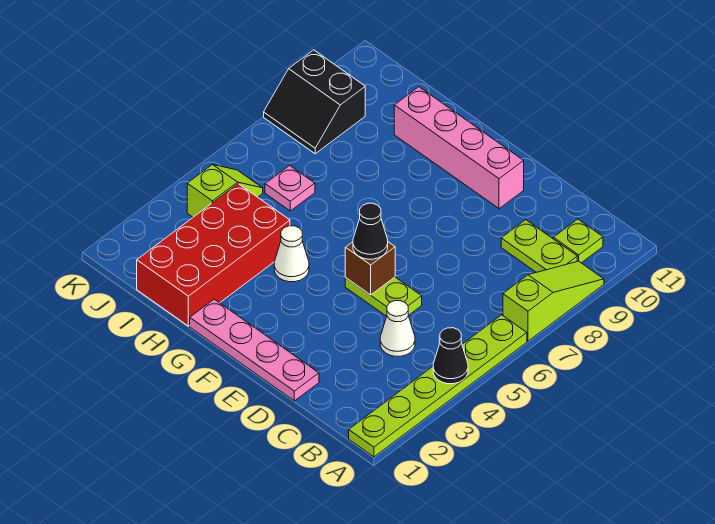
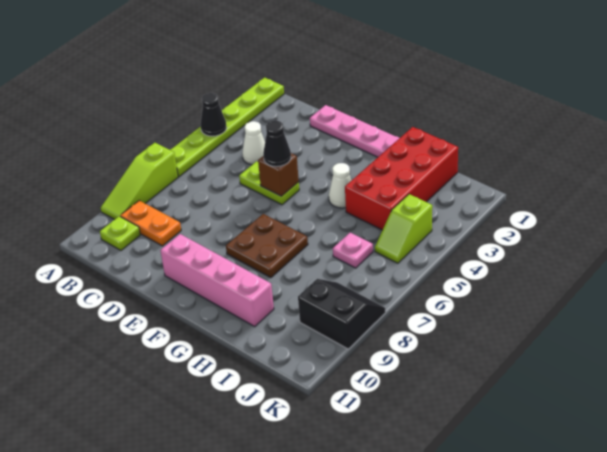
lime 1x2 plate [501,220,577,272] -> orange 1x2 plate [120,200,181,246]
none -> brown 2x2 plate [226,214,308,278]

